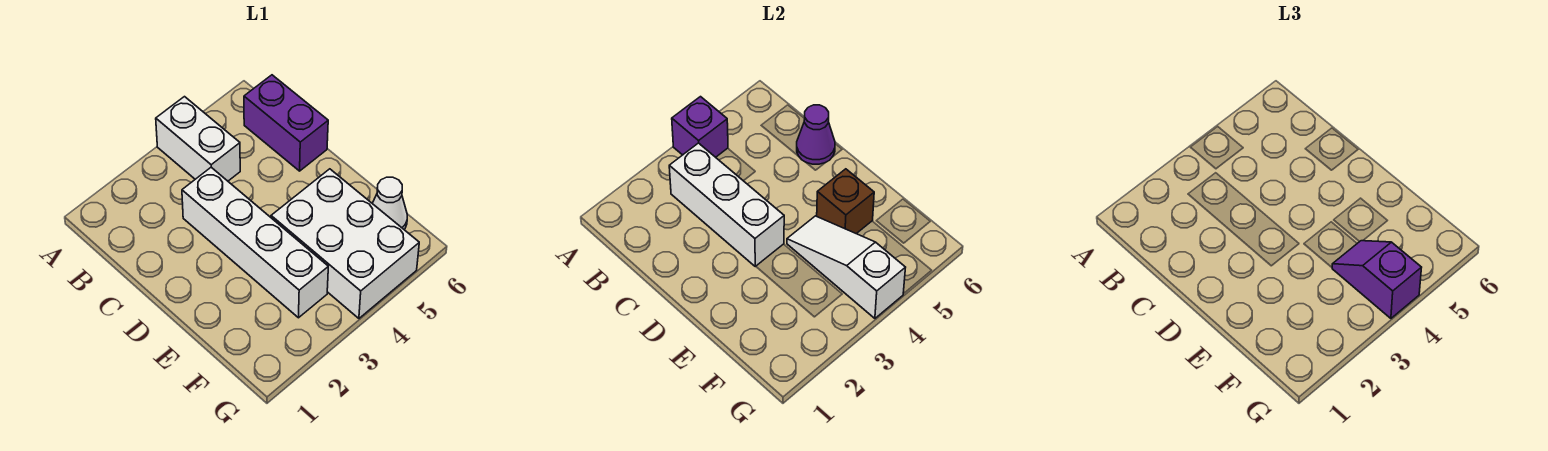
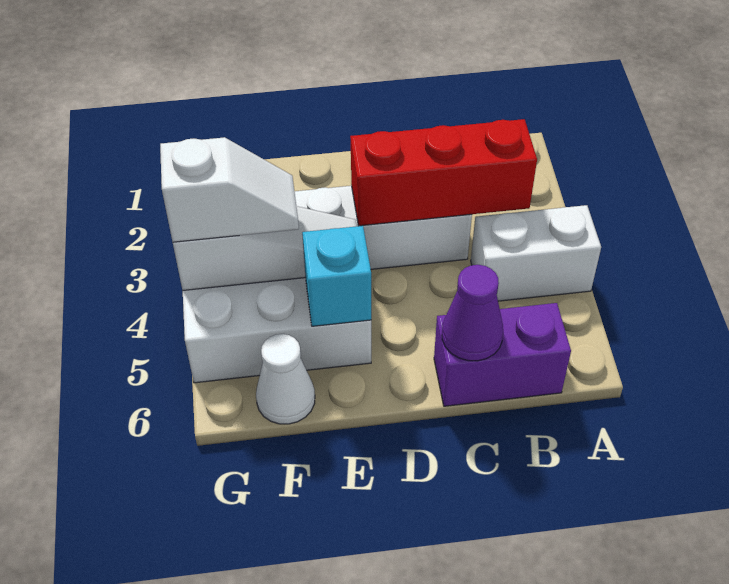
purple 1x1 brick [672,97,728,157] -> none
white 1x3 brick [669,143,784,267] -> red 1x3 brick [350,119,537,226]
brown 1x1 brick [817,169,874,234] -> cyan 1x1 brick [302,226,371,326]
purple 1x2 slope [1332,241,1422,318] -> white 1x2 slope [160,137,299,242]

